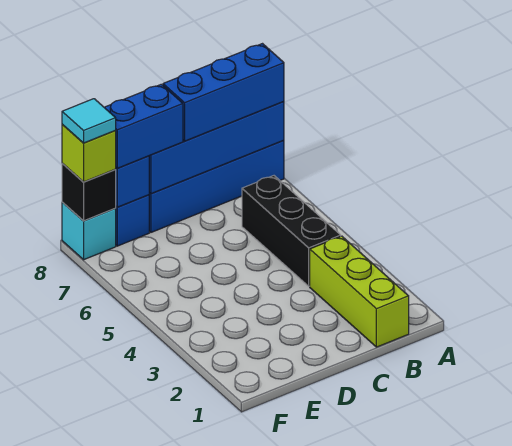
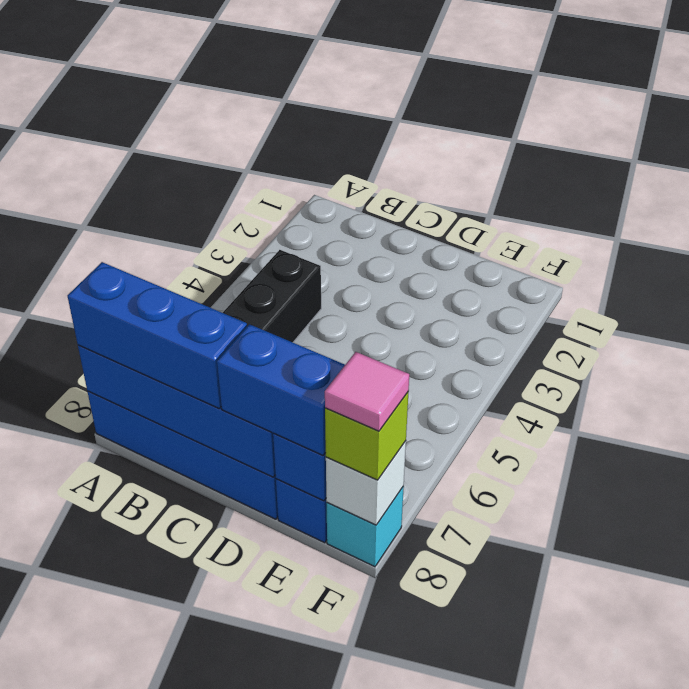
lime 1x3 brick [310,236,409,347] -> none
black 1x1 brick [62,163,116,221] -> white 1x1 brick [326,441,406,525]
cyan 1x1 tile [62,99,116,143] -> pink 1x1 tile [325,352,409,431]

